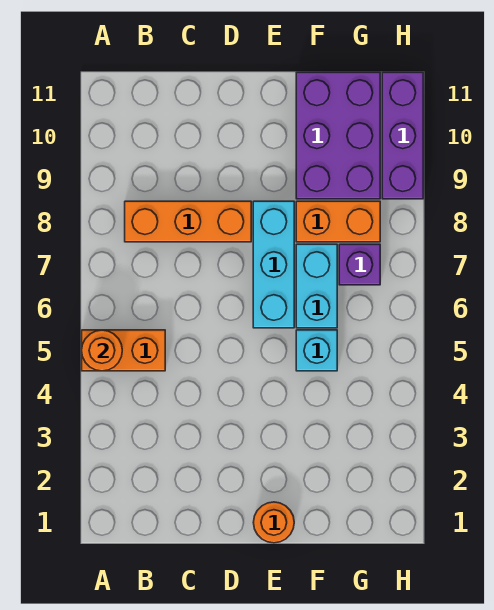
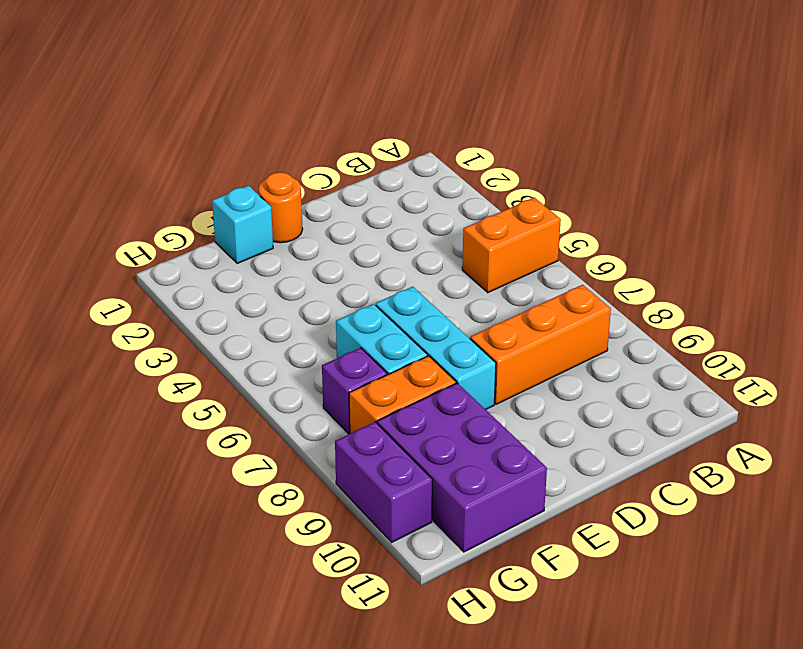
orange 1x1 round brick [82,330,122,371] -> none
cyan 1x1 brick [296,330,337,371] -> cyan 1x1 brick moved to [212,186,273,264]
purple 1x3 brick [382,72,423,199] -> purple 1x2 brick [335,422,432,542]

